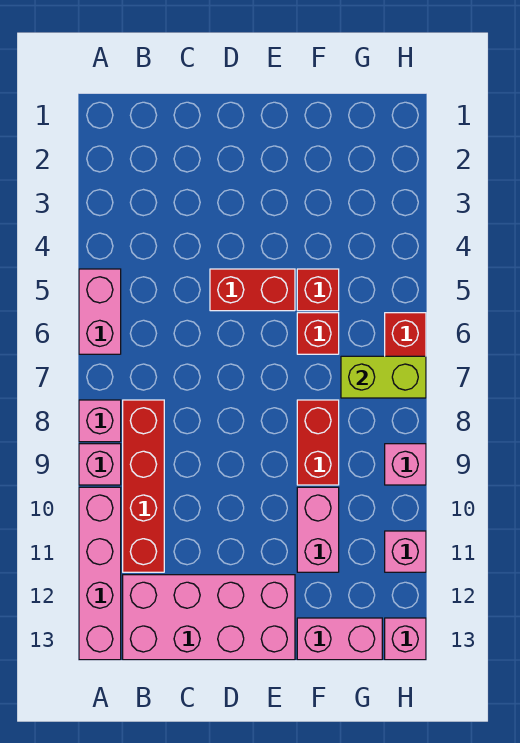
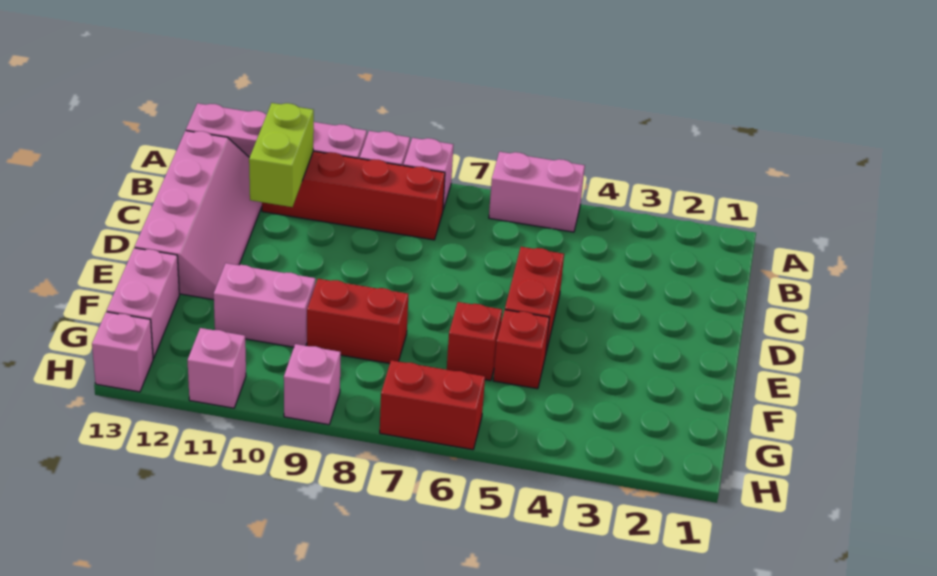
pink 2x4 brick [123,575,295,660] -> pink 2x4 slope [135,131,262,300]
lime 1x2 brick [341,356,426,398] -> lime 1x2 brick moved to [249,103,314,207]

